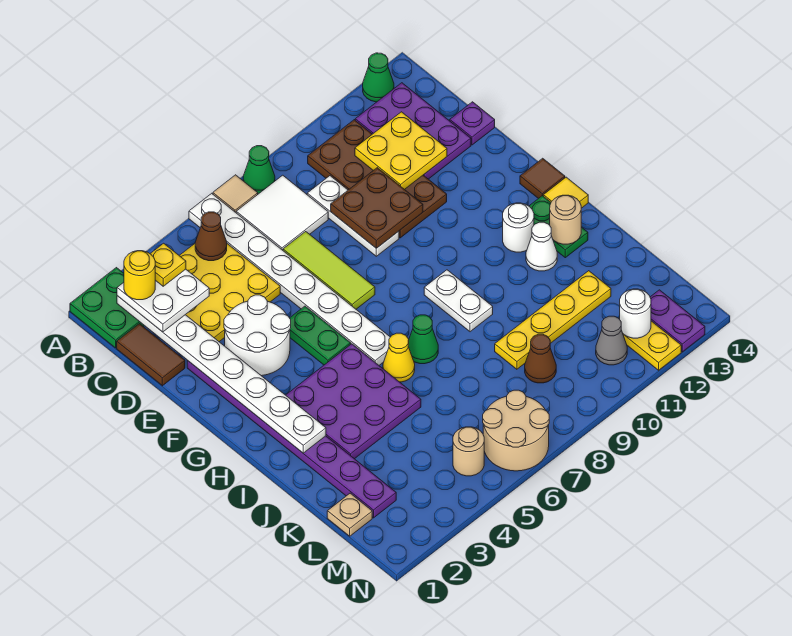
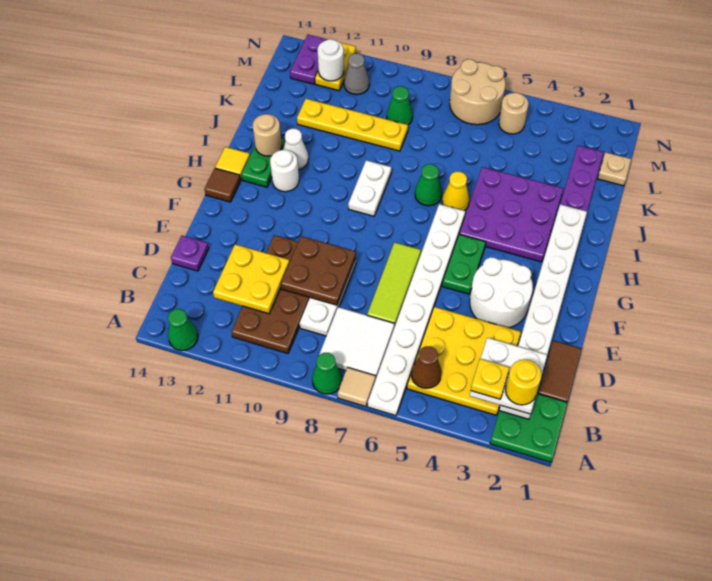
purple 2x3 plate [355,83,471,179] -> none
brown 1x1 cone [525,334,556,383] -> green 1x1 cone [387,86,413,125]

